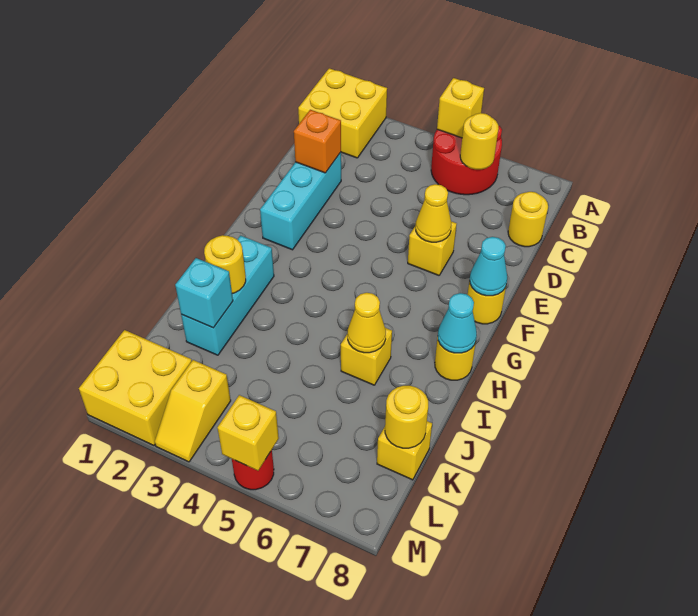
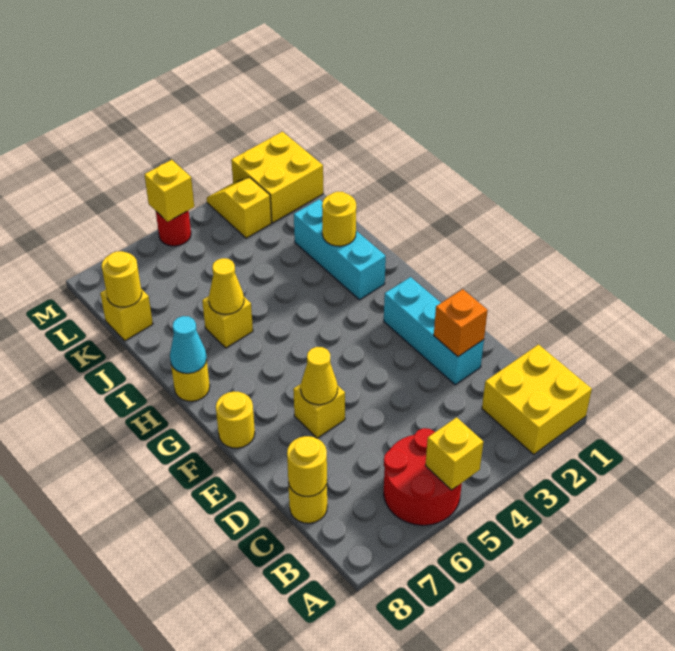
yellow 1x1 round brick [460,113,499,169] -> yellow 1x1 round brick moved to [287,436,327,497]
cyan 1x1 cone [470,237,507,296] -> none
cyan 1x1 brick [175,258,233,328] -> none

